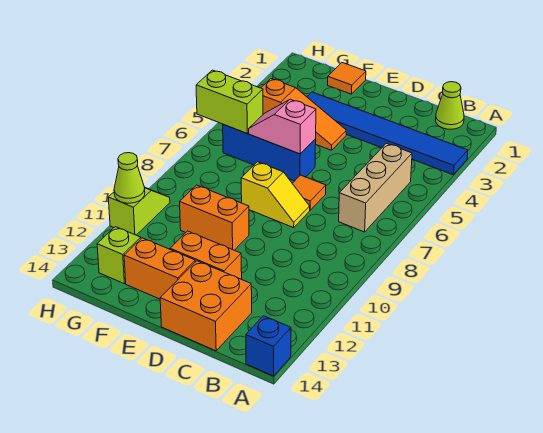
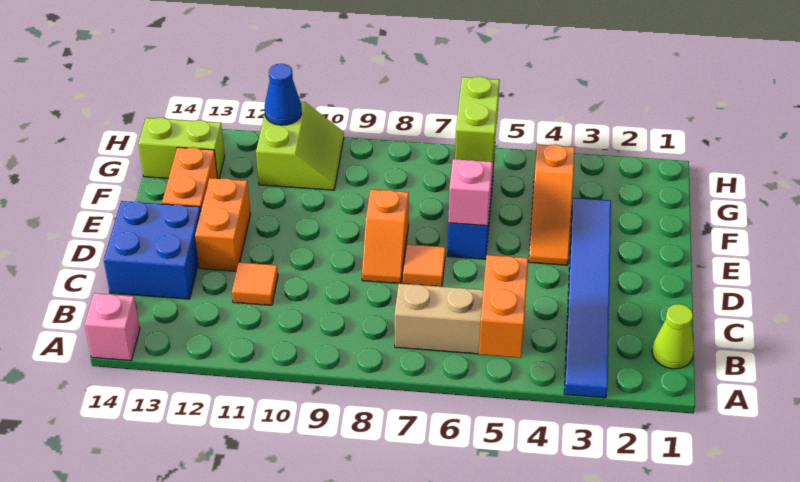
blue 1x1 brick [246,316,291,376] -> pink 1x1 brick [84,293,140,361]
orange 2x2 brick [160,261,252,351] -> blue 2x2 brick [104,201,201,299]
yellow 1x2 slope [241,162,310,228] -> orange 1x2 slope [362,189,409,284]
orange 1x2 brick [180,185,249,250] -> orange 1x2 brick moved to [479,255,528,358]
orange 1x1 tile [328,63,366,94] -> orange 1x1 tile moved to [232,262,278,305]
lime 1x1 brick [97,227,141,284] -> lime 1x2 brick [138,118,225,179]
lime 1x2 slope [108,188,170,235] -> lime 2x2 slope [256,102,344,190]
lime 1x1 cone [114,153,145,203] -> blue 1x1 cone [265,64,302,125]

